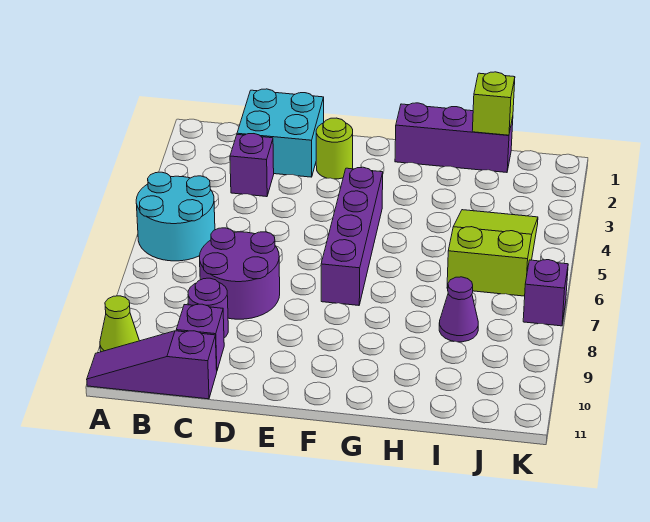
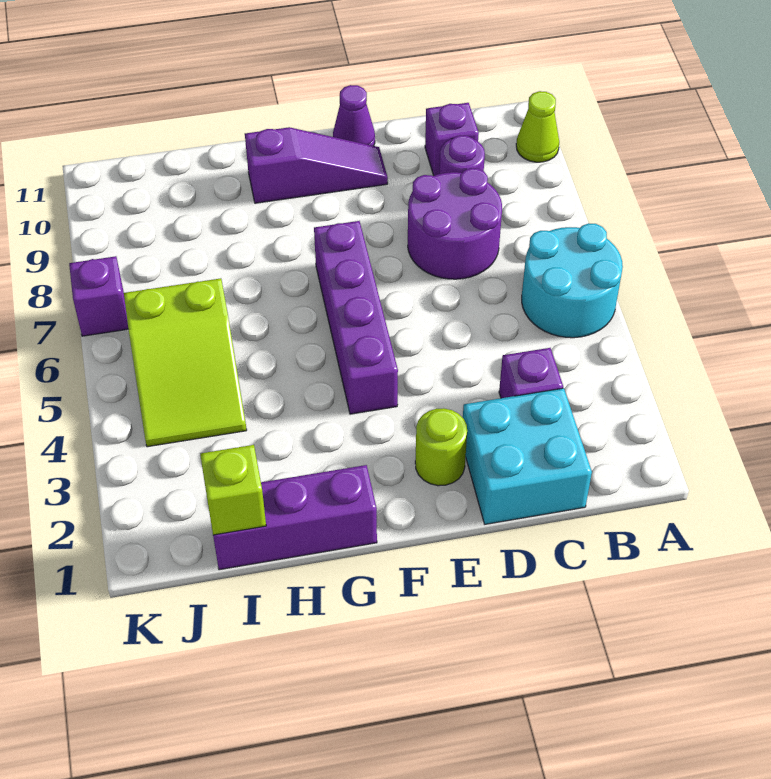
purple 1x3 slope [87,331,217,399] -> purple 1x3 slope moved to [245,127,388,203]
purple 1x1 cone [439,277,478,342] -> purple 1x1 cone moved to [333,85,375,146]

